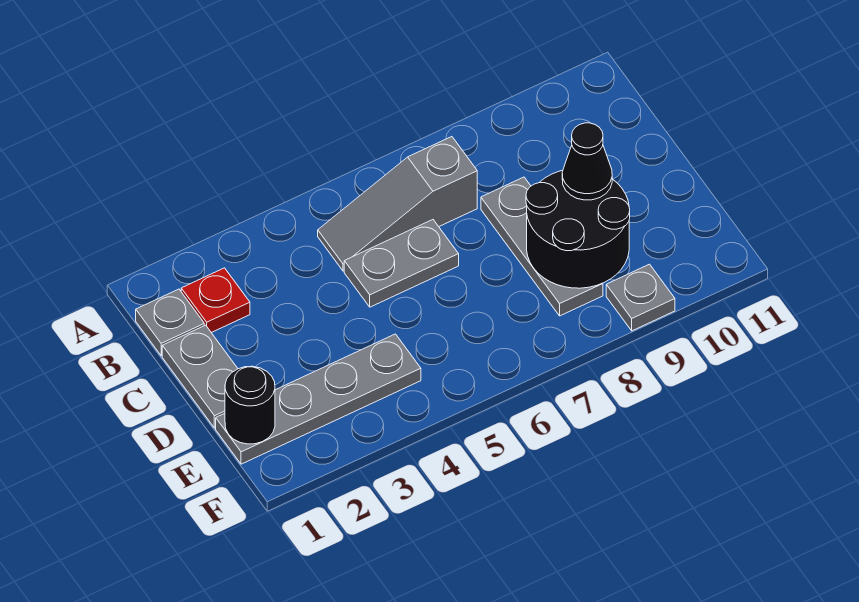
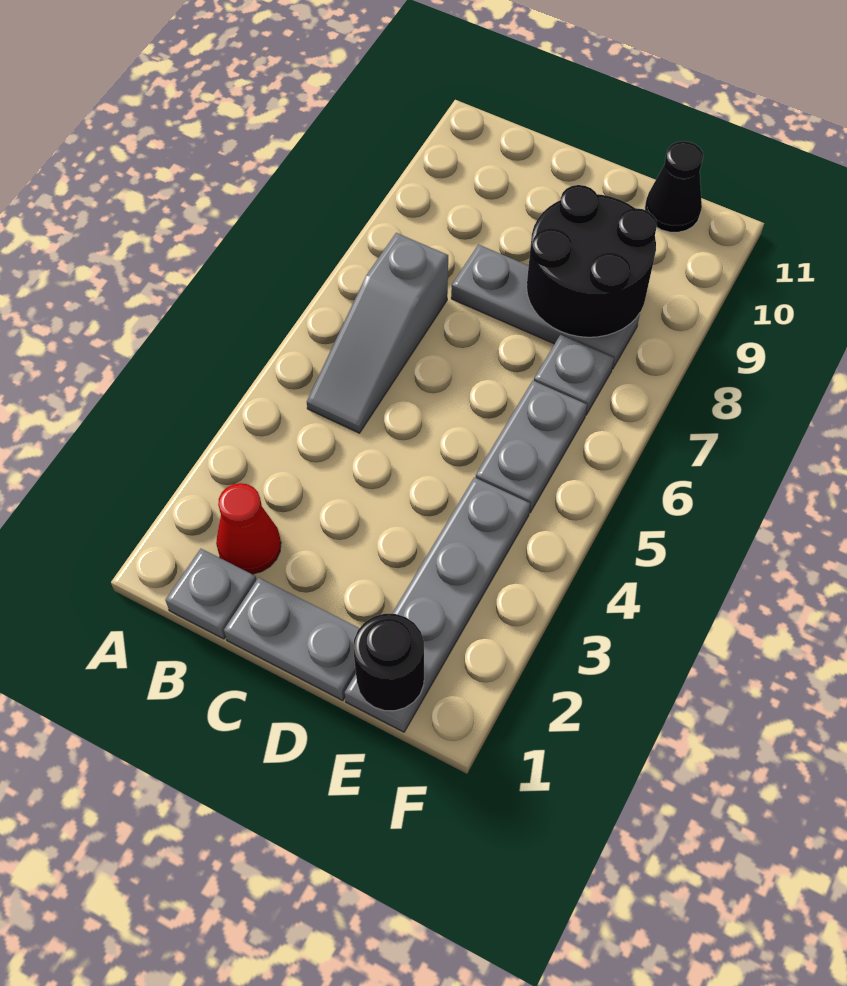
red 1x1 plate [181,268,250,333] -> red 1x1 cone [216,483,281,574]
grey 1x2 plate [344,220,459,307] -> grey 1x2 plate moved to [476,381,587,513]
black 1x1 cone [562,123,612,200] -> black 1x1 cone moved to [645,141,703,232]
grey 1x1 plate [606,264,675,331] -> grey 1x1 plate moved to [534,335,614,415]

